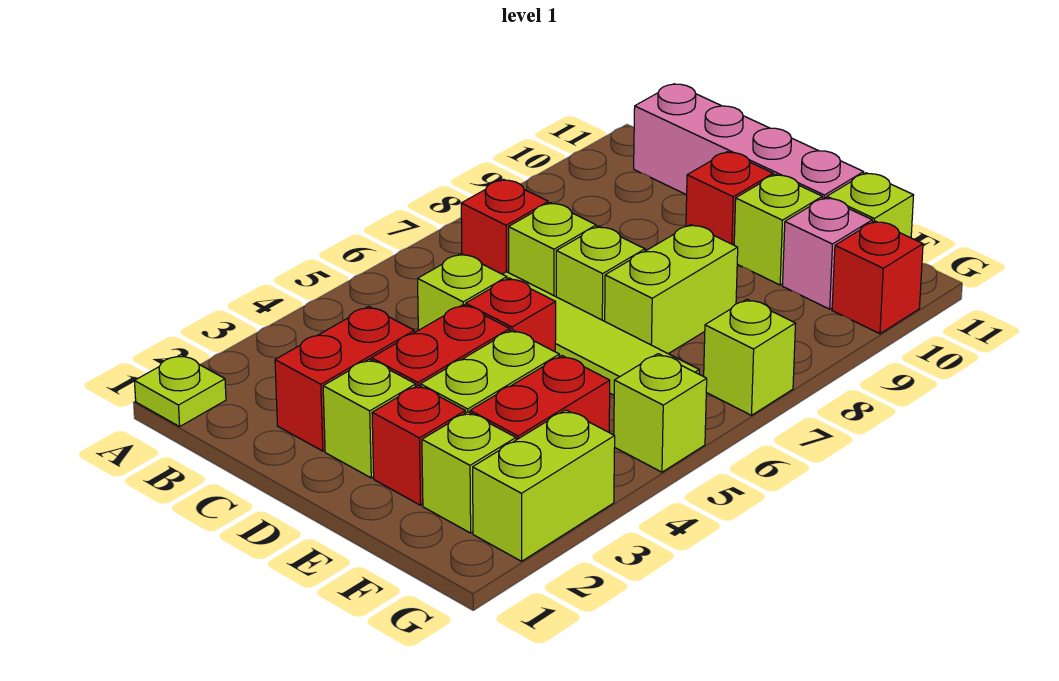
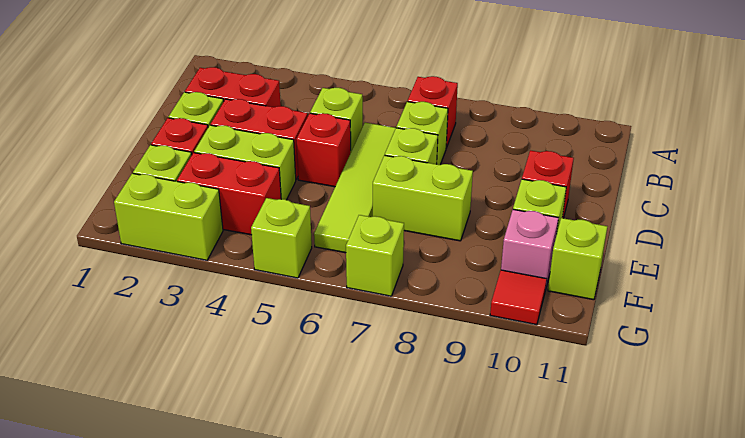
lime 1x1 plate [135,355,226,427] -> none
pink 1x4 brick [634,84,864,199] -> none
red 1x1 brick [832,221,923,334] -> red 1x1 tile [490,270,547,325]

